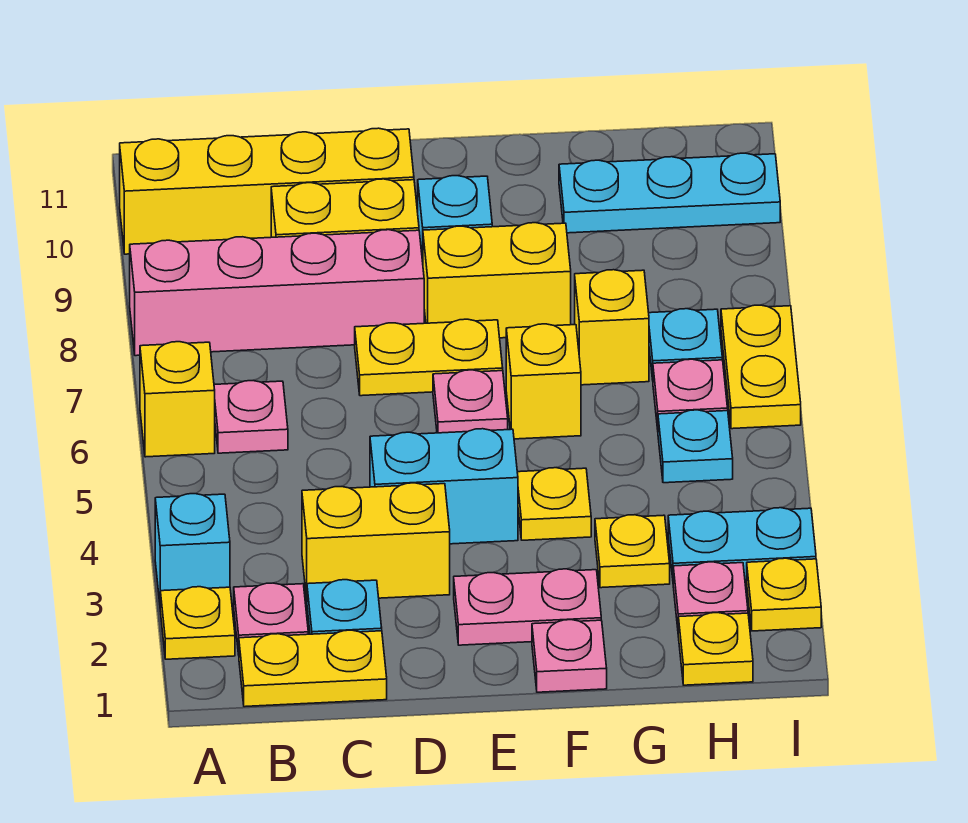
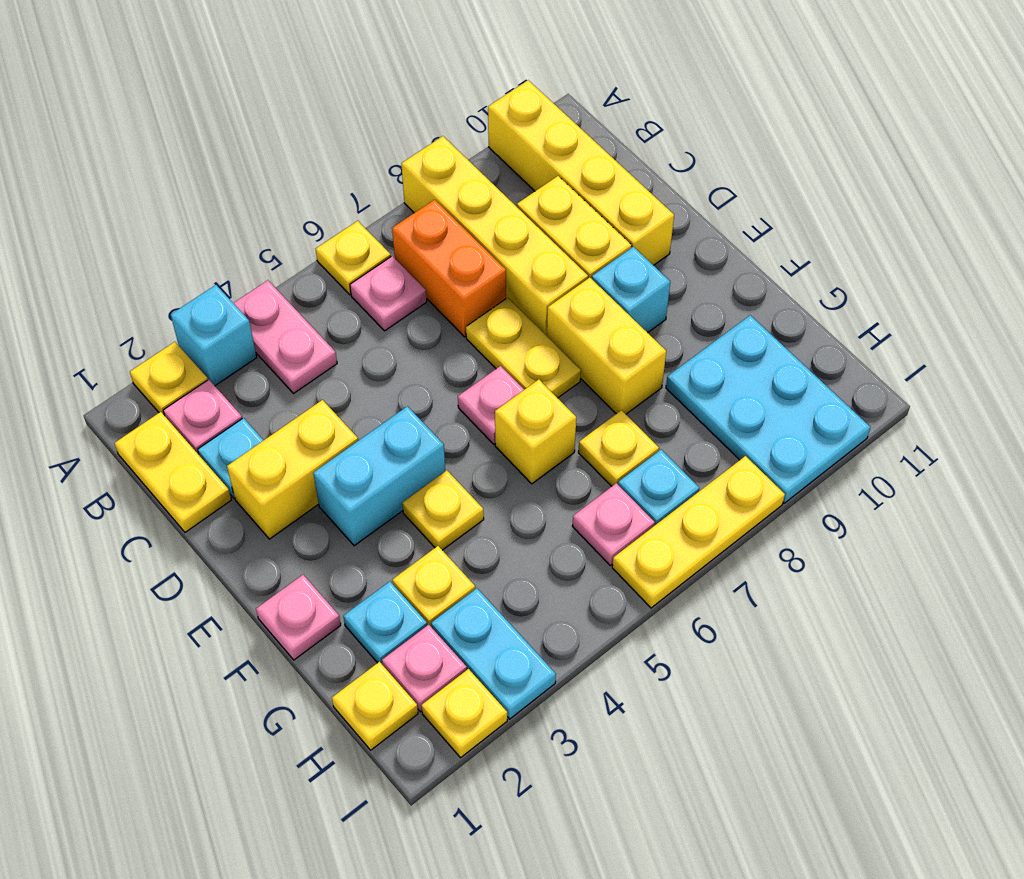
yellow 1x1 brick [140,342,215,457] -> yellow 1x1 plate [316,221,391,295]
pink 1x4 brick [130,230,424,356] -> yellow 1x4 brick [401,136,588,336]
none -> orange 1x2 brick [392,200,506,337]
yellow 1x2 brick [302,483,450,599] -> yellow 1x2 brick turned to [227,400,358,539]
cyan 1x2 brick [370,429,518,544] -> cyan 1x2 brick turned to [313,406,445,546]
pink 1x2 plate [454,569,601,645] -> pink 1x2 plate moved to [234,280,337,394]
yellow 1x1 brick [575,270,649,385] -> yellow 1x1 plate [578,410,659,486]
cyan 1x3 plate [559,153,780,233] -> cyan 2x3 plate [666,315,870,503]
cyan 1x1 plate [658,410,733,483] -> cyan 1x1 plate moved to [343,582,427,665]
yellow 1x2 plate [721,305,801,429] -> yellow 1x3 plate [612,456,785,608]

